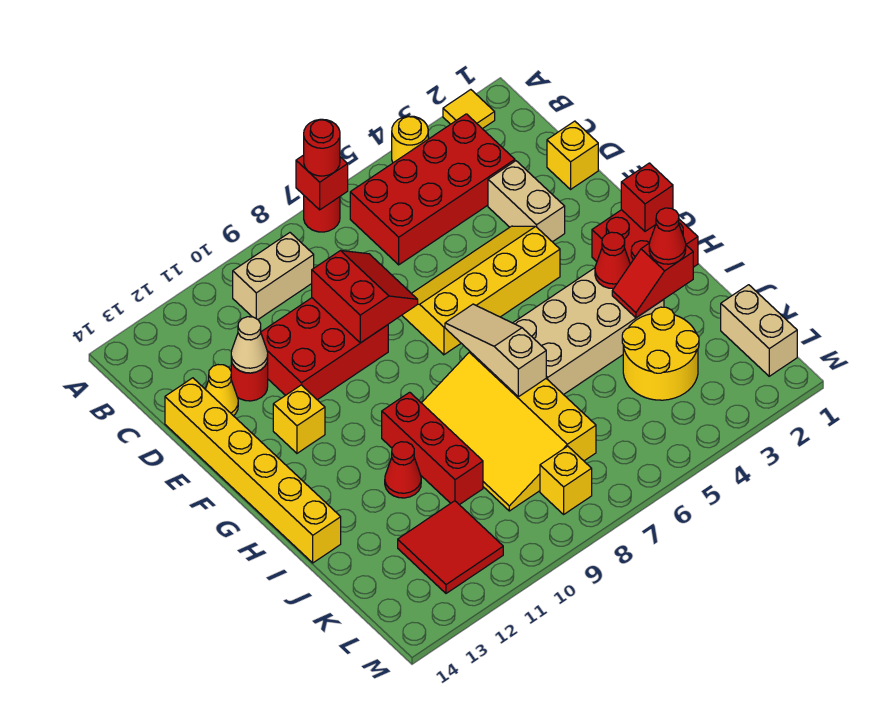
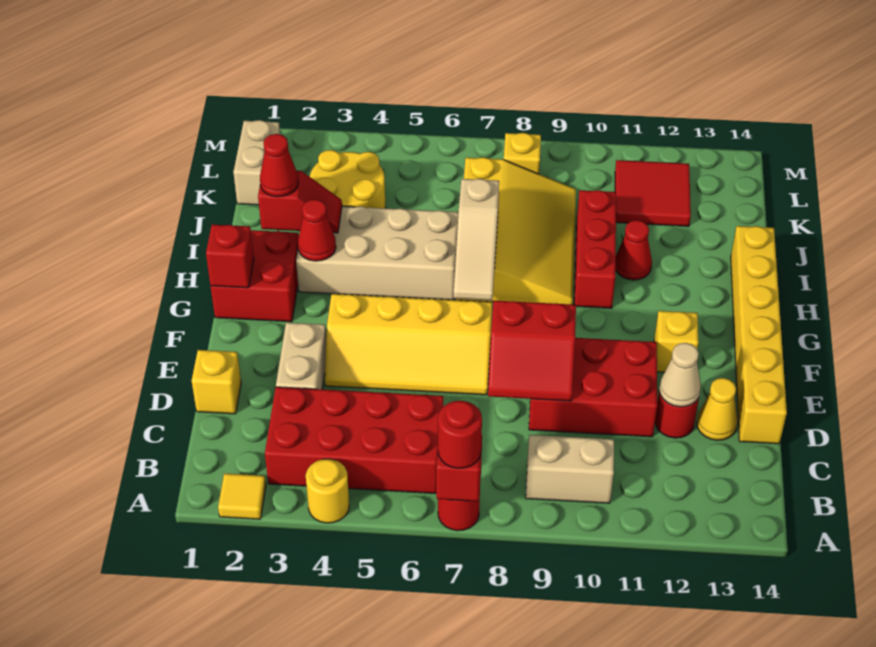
red 2x2 slope [312,250,418,343] -> red 2x2 slope turned to [488,301,576,401]

